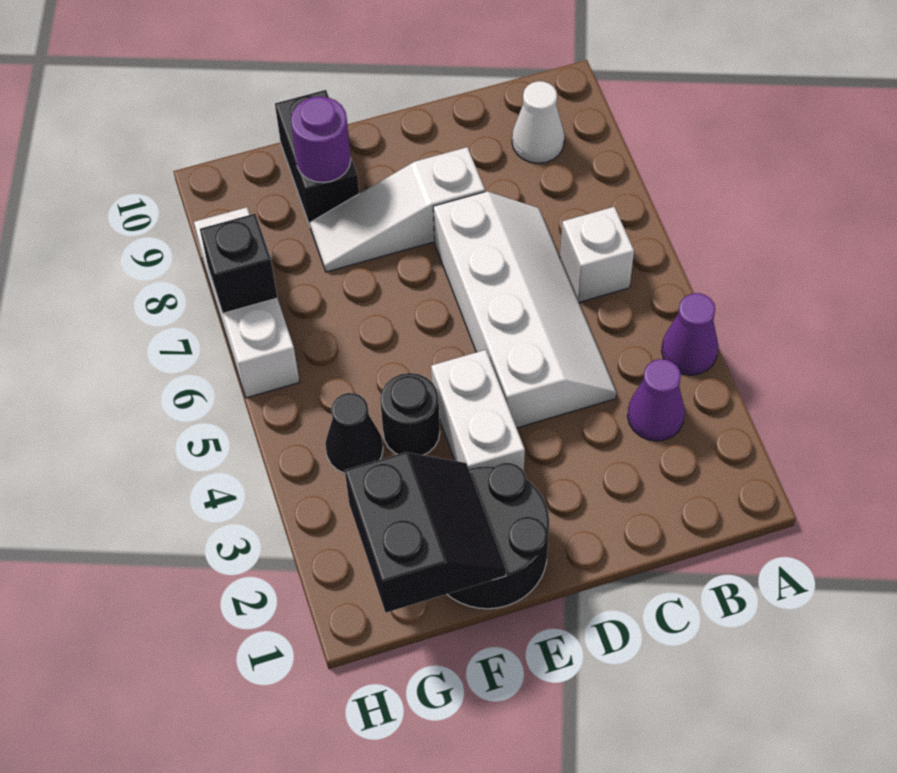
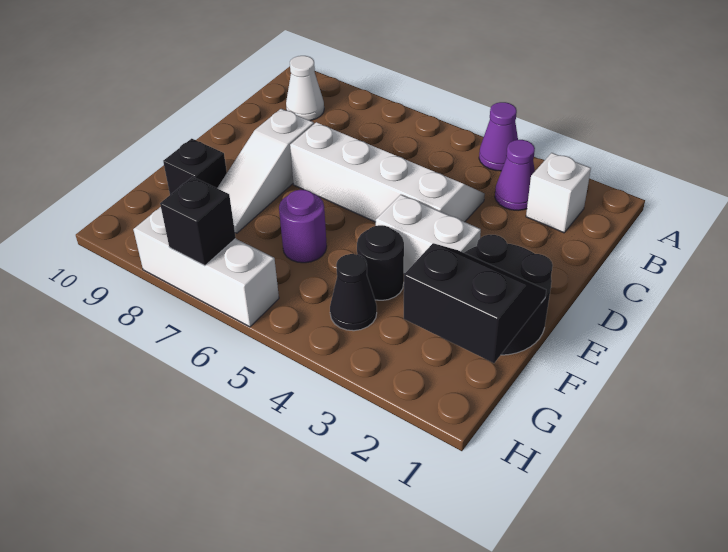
white 1x1 brick [560,207,634,302] -> white 1x1 brick moved to [526,153,591,233]
black 1x2 brick [275,90,359,225] -> black 1x1 brick [163,139,227,195]
purple 1x1 round brick [291,96,351,183] -> purple 1x1 round brick moved to [279,190,327,263]

